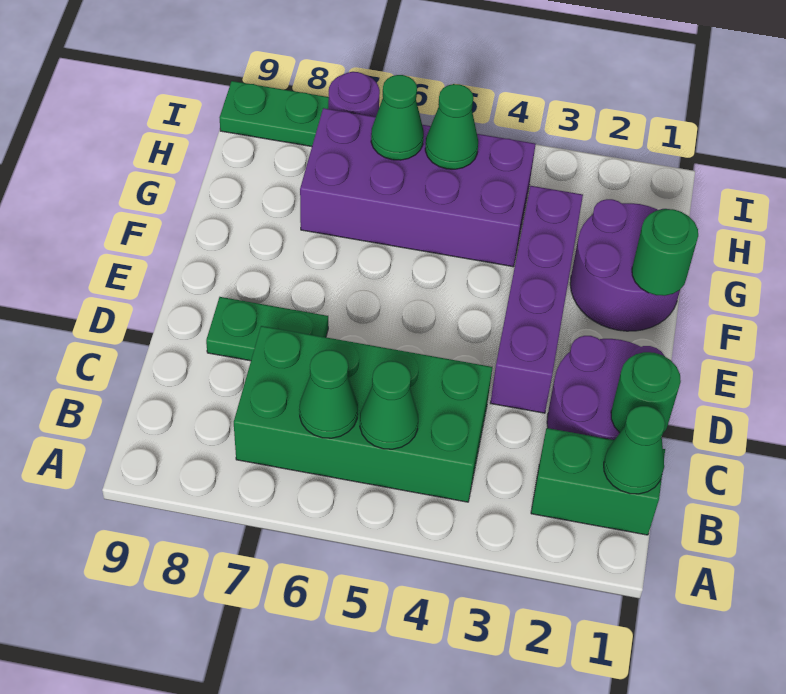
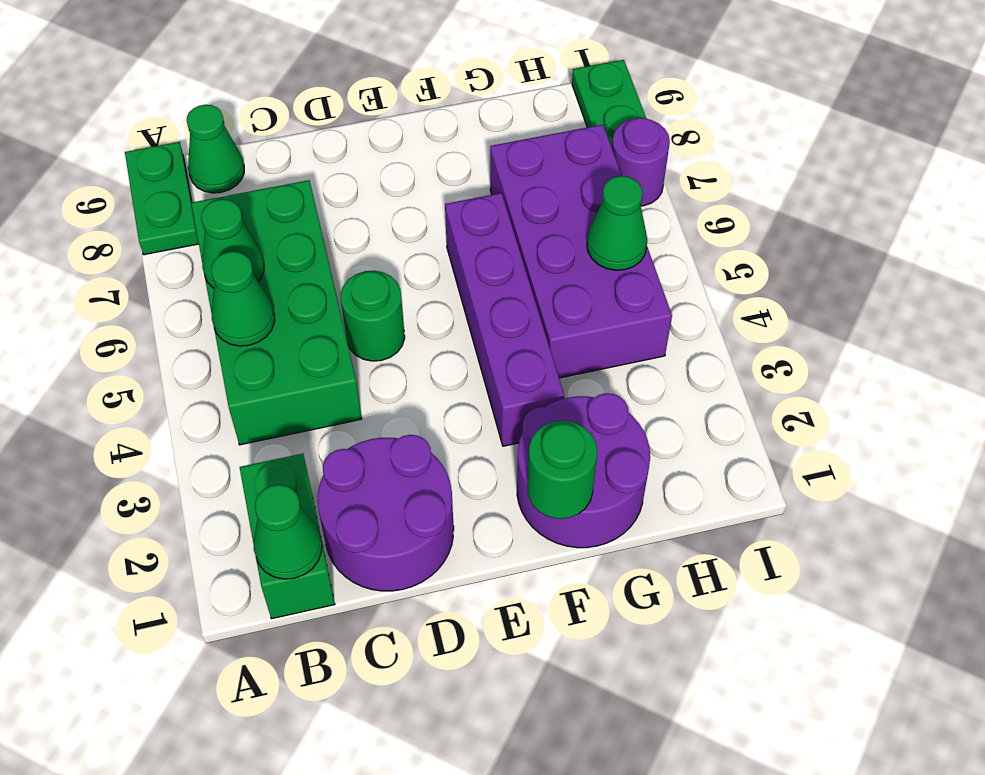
green 1x1 round brick [611,352,681,433] -> green 1x1 round brick moved to [341,271,405,361]
purple 1x4 brick [490,186,583,413] -> purple 1x4 brick turned to [445,193,564,446]
green 1x2 plate [206,297,328,361] -> green 1x2 plate moved to [125,142,199,255]
green 1x1 cone [371,75,424,160] -> green 1x1 cone moved to [187,105,244,193]

